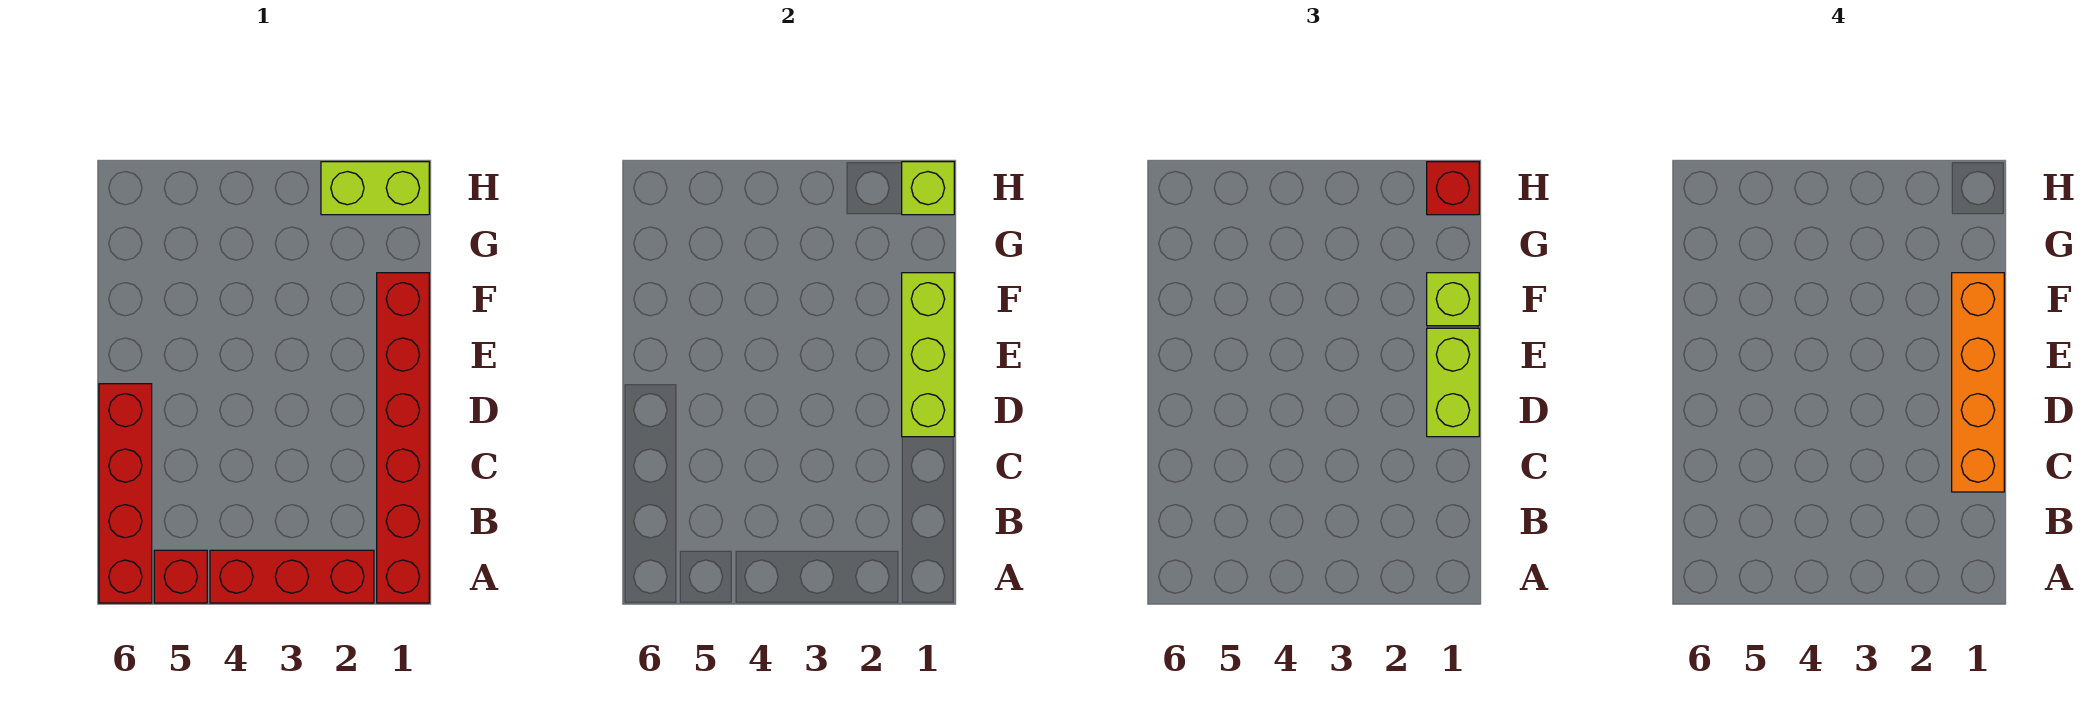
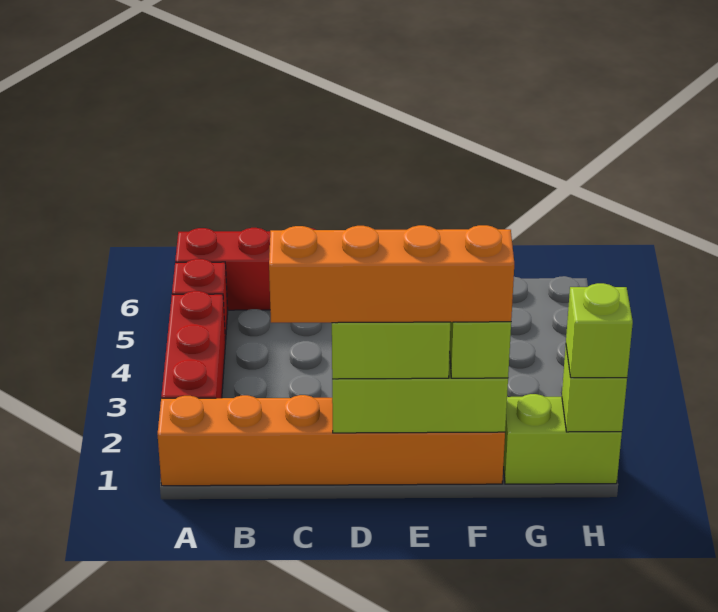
red 1x6 brick [377,273,429,603] -> orange 1x6 brick [158,395,505,486]
lime 1x2 brick [321,162,429,215] -> lime 1x2 brick turned to [503,394,622,484]
red 1x1 brick [1427,162,1479,215] -> lime 1x1 brick [566,283,633,378]

